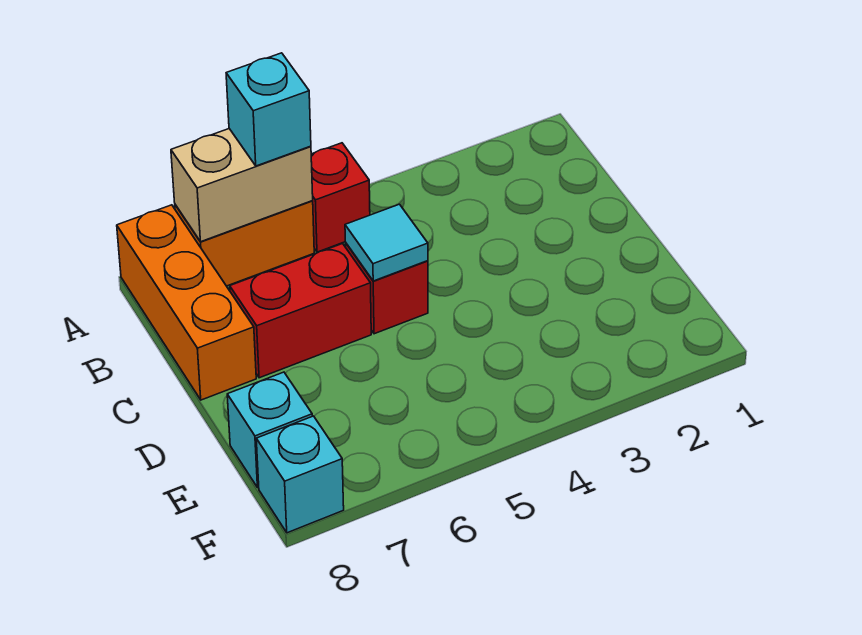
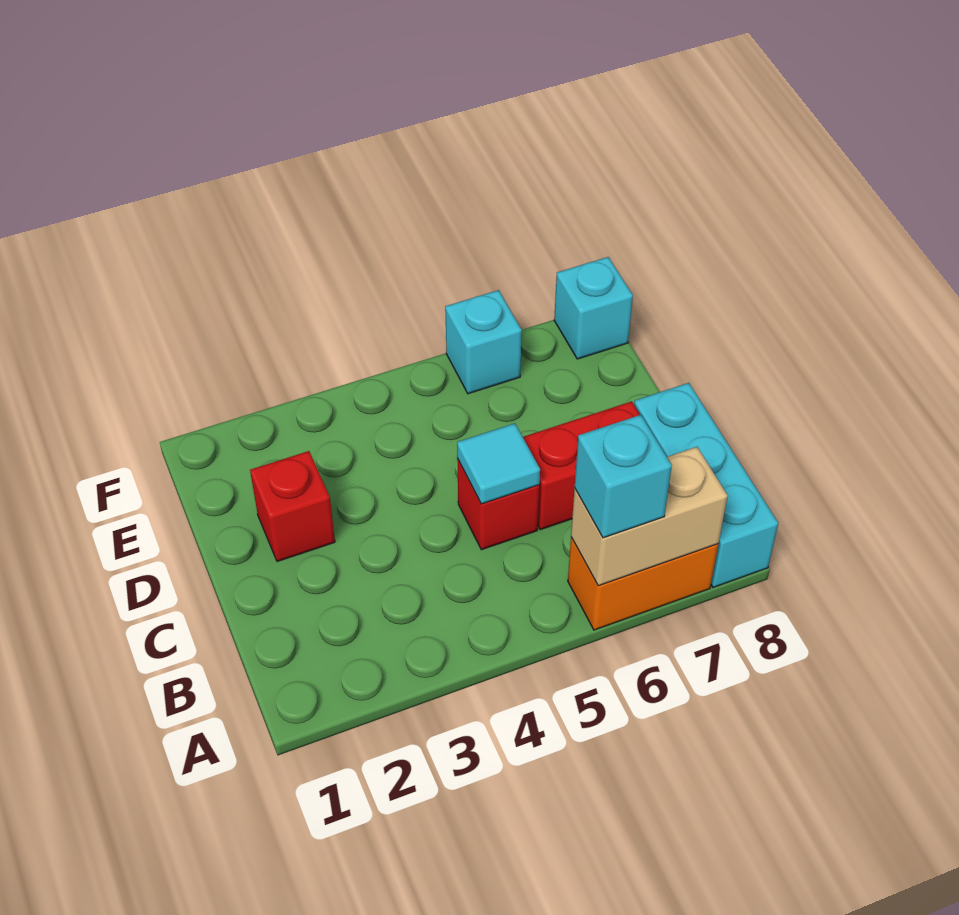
red 1x1 brick [311,143,370,252] -> red 1x1 brick moved to [250,451,335,562]
orange 1x3 brick [117,205,256,400] -> cyan 1x3 brick [634,383,778,587]
cyan 1x1 brick [227,372,312,487] -> cyan 1x1 brick moved to [445,290,522,394]

